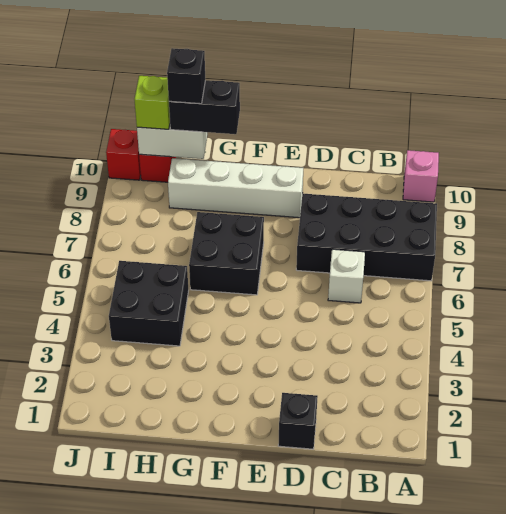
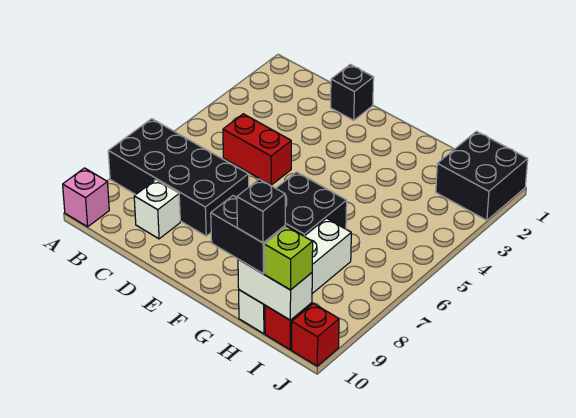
none -> red 1x2 brick [223,114,291,185]
white 1x1 brick [328,249,365,303] -> white 1x1 brick moved to [134,180,180,239]
white 1x4 brick [168,158,303,218] -> white 1x4 brick turned to [239,218,351,334]
black 2x2 brick [109,261,189,346] -> black 2x2 brick moved to [436,131,528,220]

